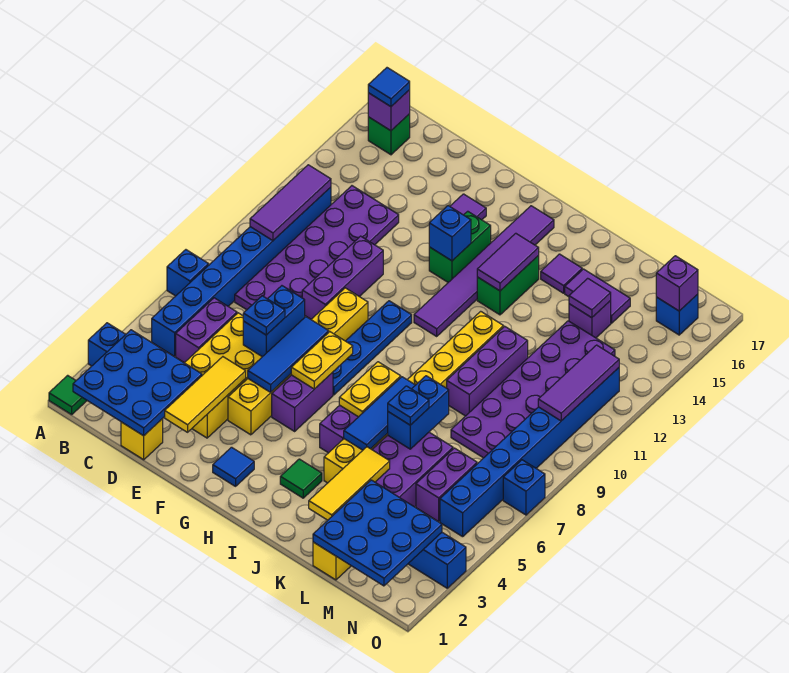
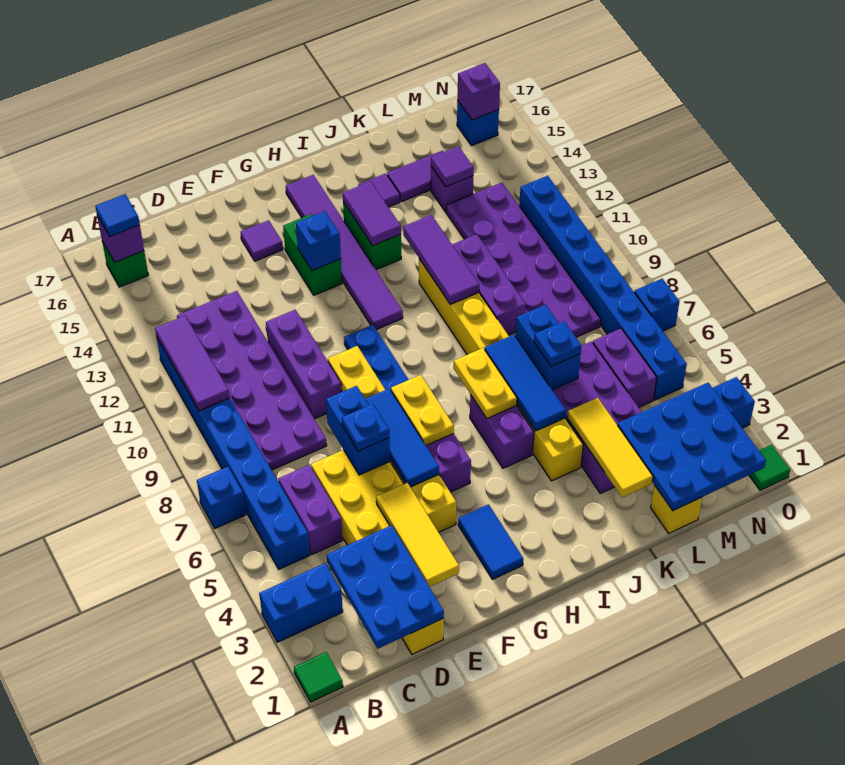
blue 3x3 plate [73,330,202,436] -> blue 2x3 plate [327,525,444,649]
blue 1x1 tile [213,447,254,486] -> blue 1x2 tile [458,504,523,579]
green 1x1 tile [280,459,322,498] -> green 1x1 tile moved to [749,445,790,490]
purple 1x3 tile [538,345,619,421] -> purple 1x3 tile moved to [403,215,479,304]

